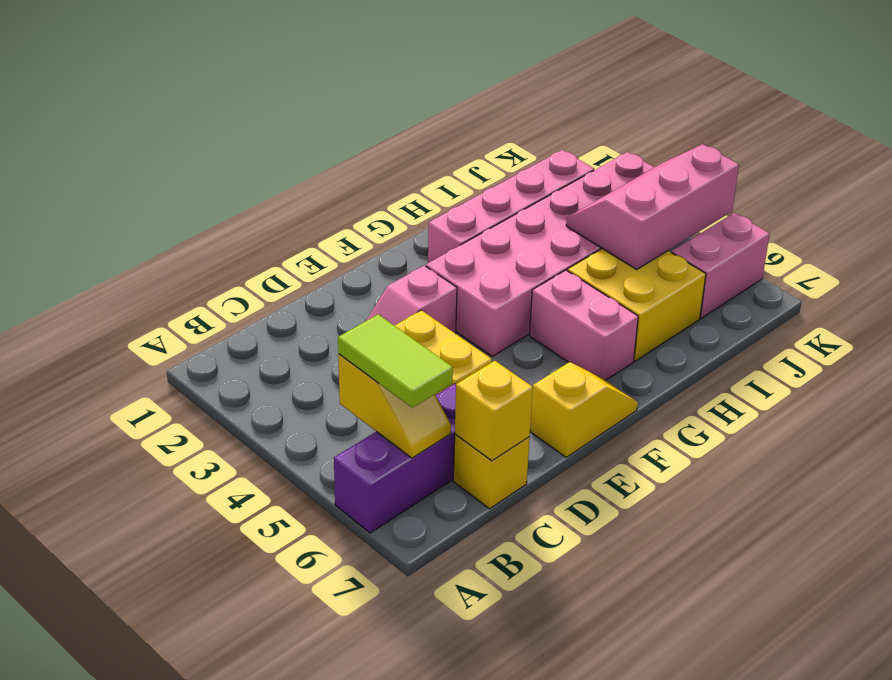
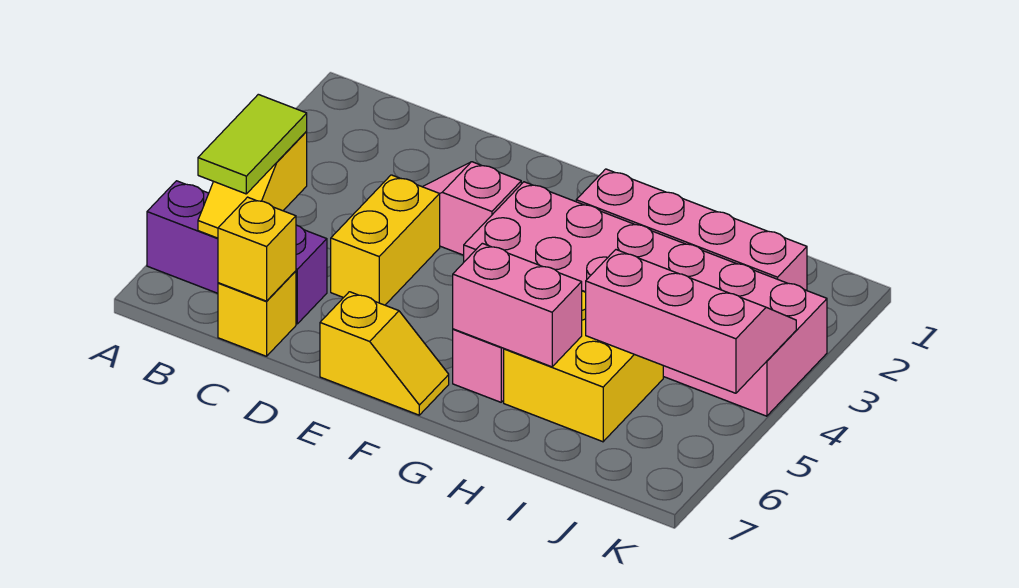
pink 1x2 brick [672,213,770,318] -> pink 1x2 brick moved to [453,243,582,367]

